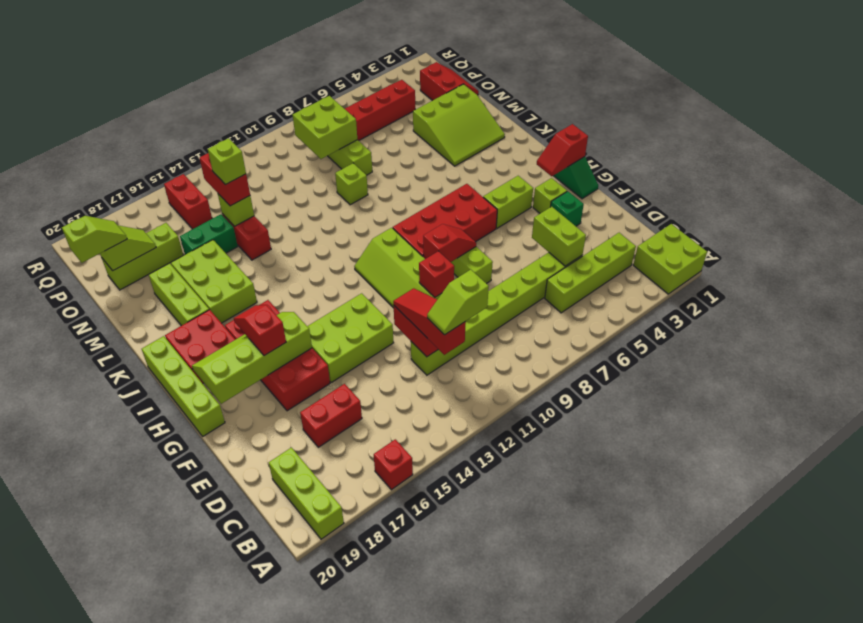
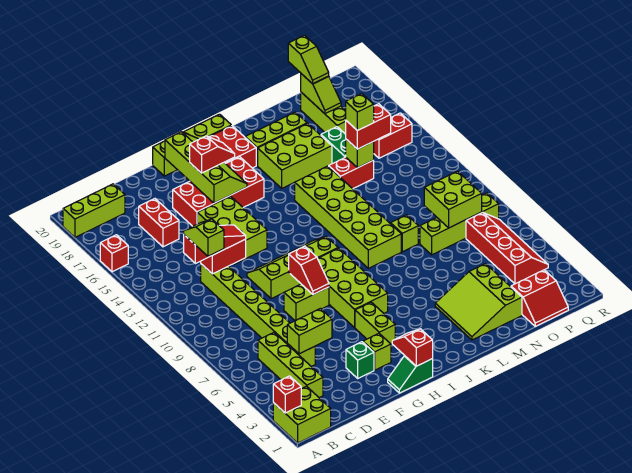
red 1x1 brick [419,251,454,297] -> red 1x1 brick moved to [273,376,301,413]
red 2x4 brick [393,184,497,259] -> lime 2x4 brick [318,248,388,328]
none -> lime 2x6 brick [295,166,401,268]

